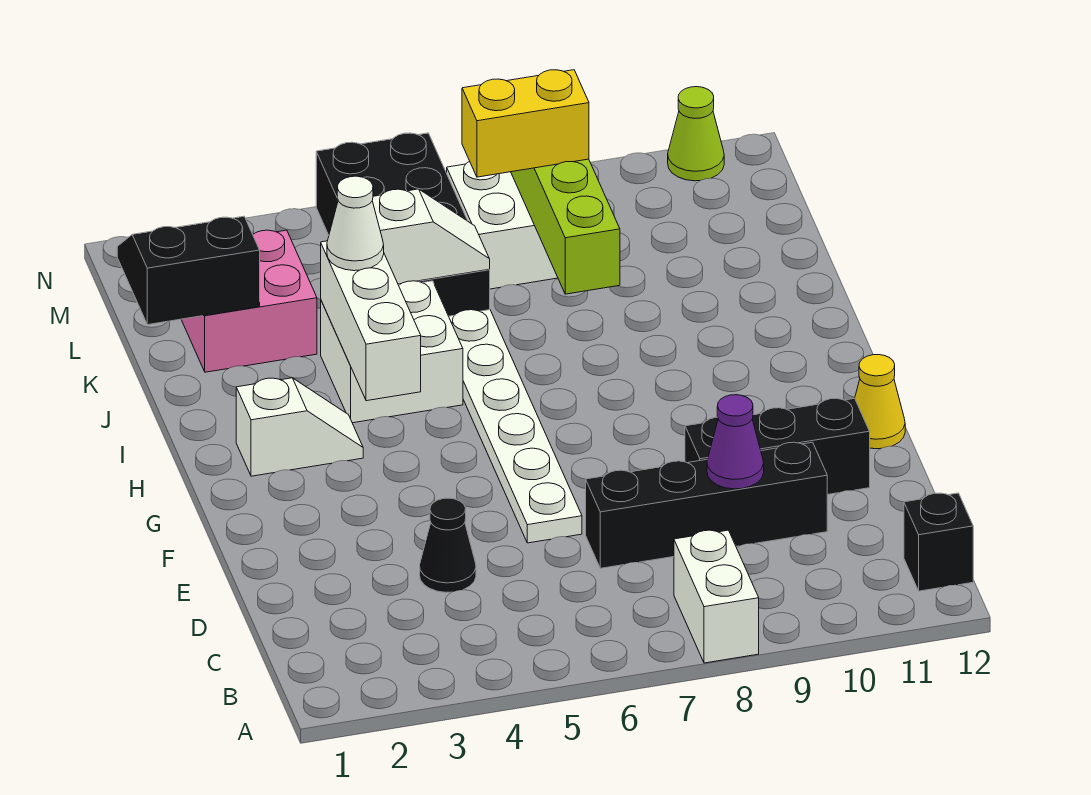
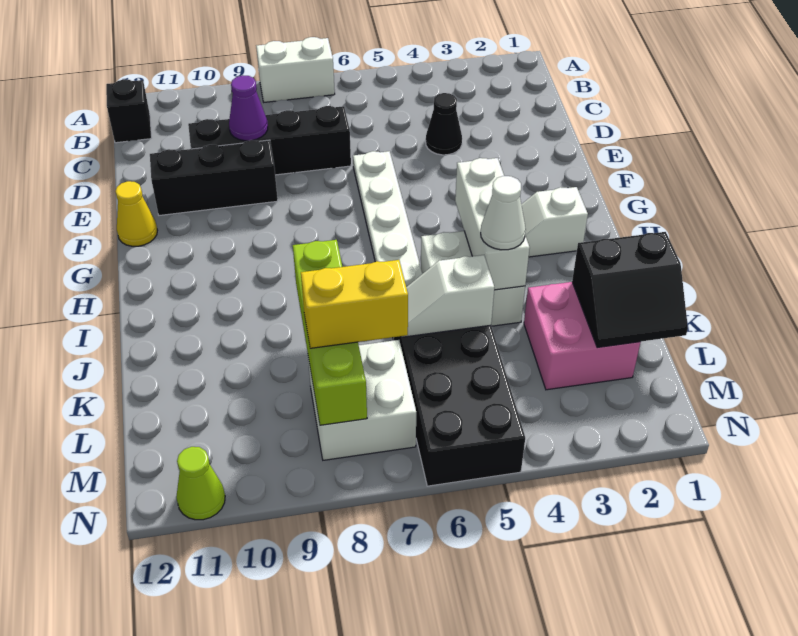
white 1x2 brick [674,530,759,663] -> white 1x2 brick turned to [256,37,335,102]

